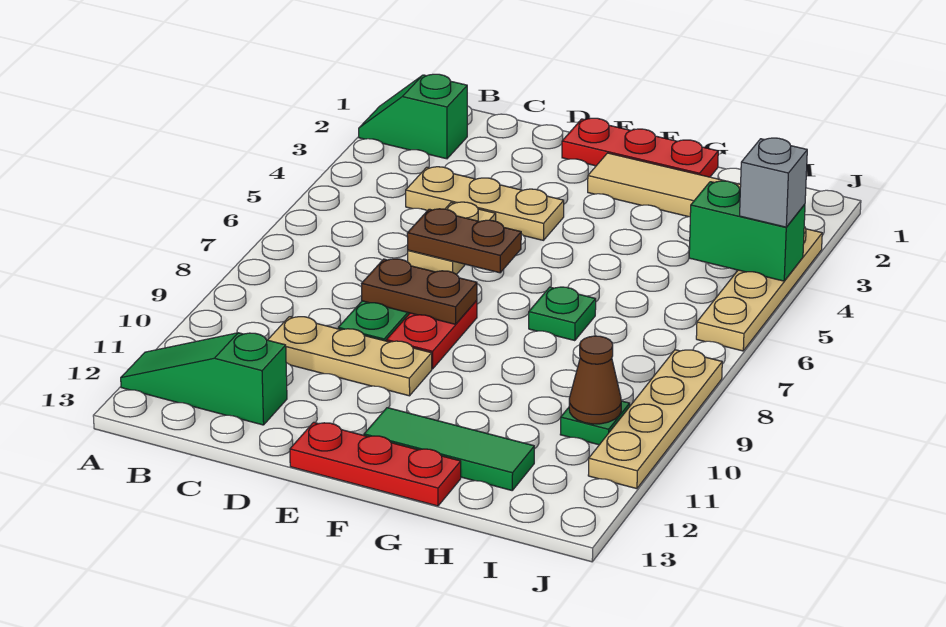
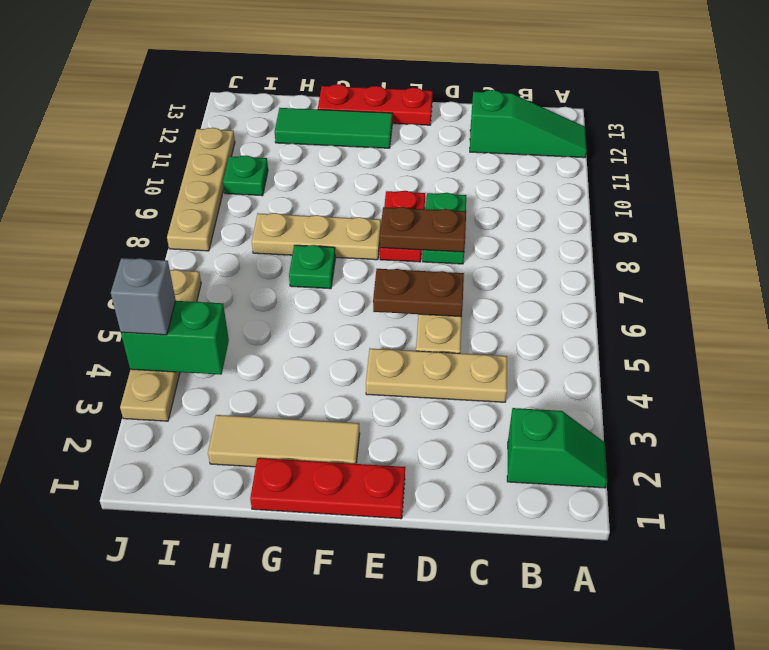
tan 1x3 plate [268,317,432,396] -> tan 1x3 plate moved to [252,213,381,260]
brown 1x1 cone [569,336,621,424] -> none

